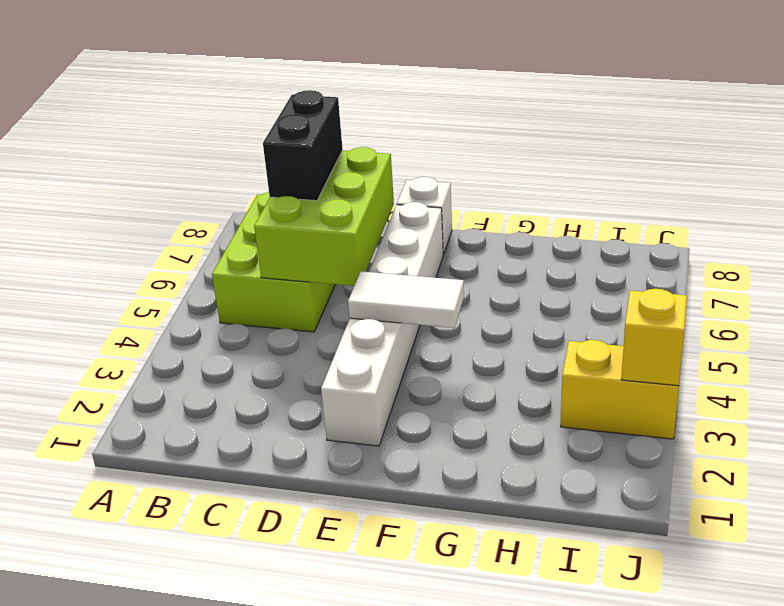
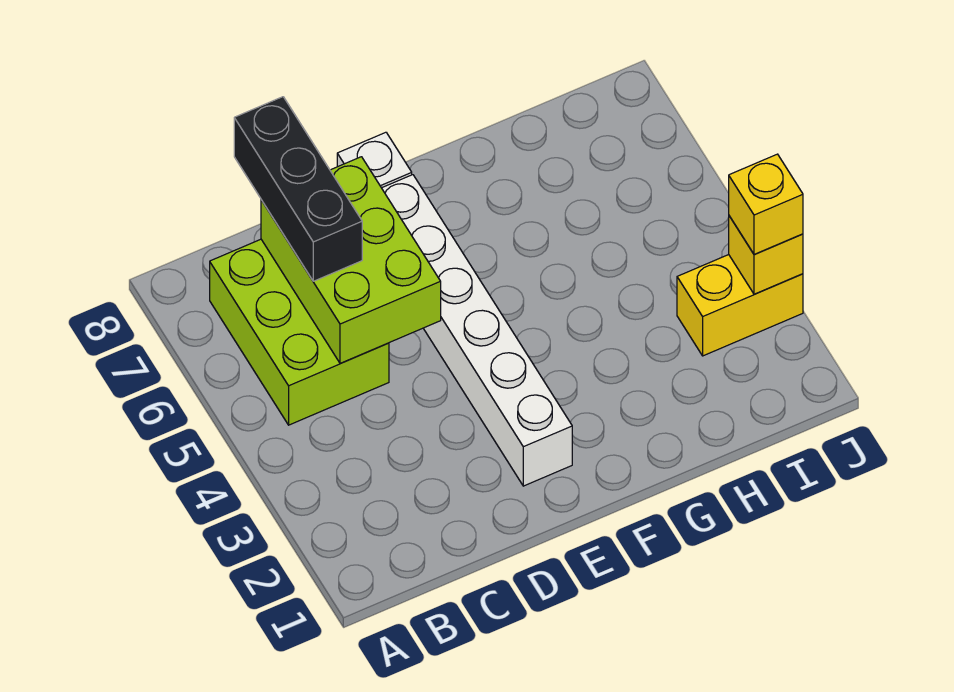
black 1x2 brick [263,90,343,201] -> black 1x3 brick [234,97,362,281]
white 1x2 tile [348,271,464,328] -> none
none -> yellow 1x1 brick [729,154,803,255]

